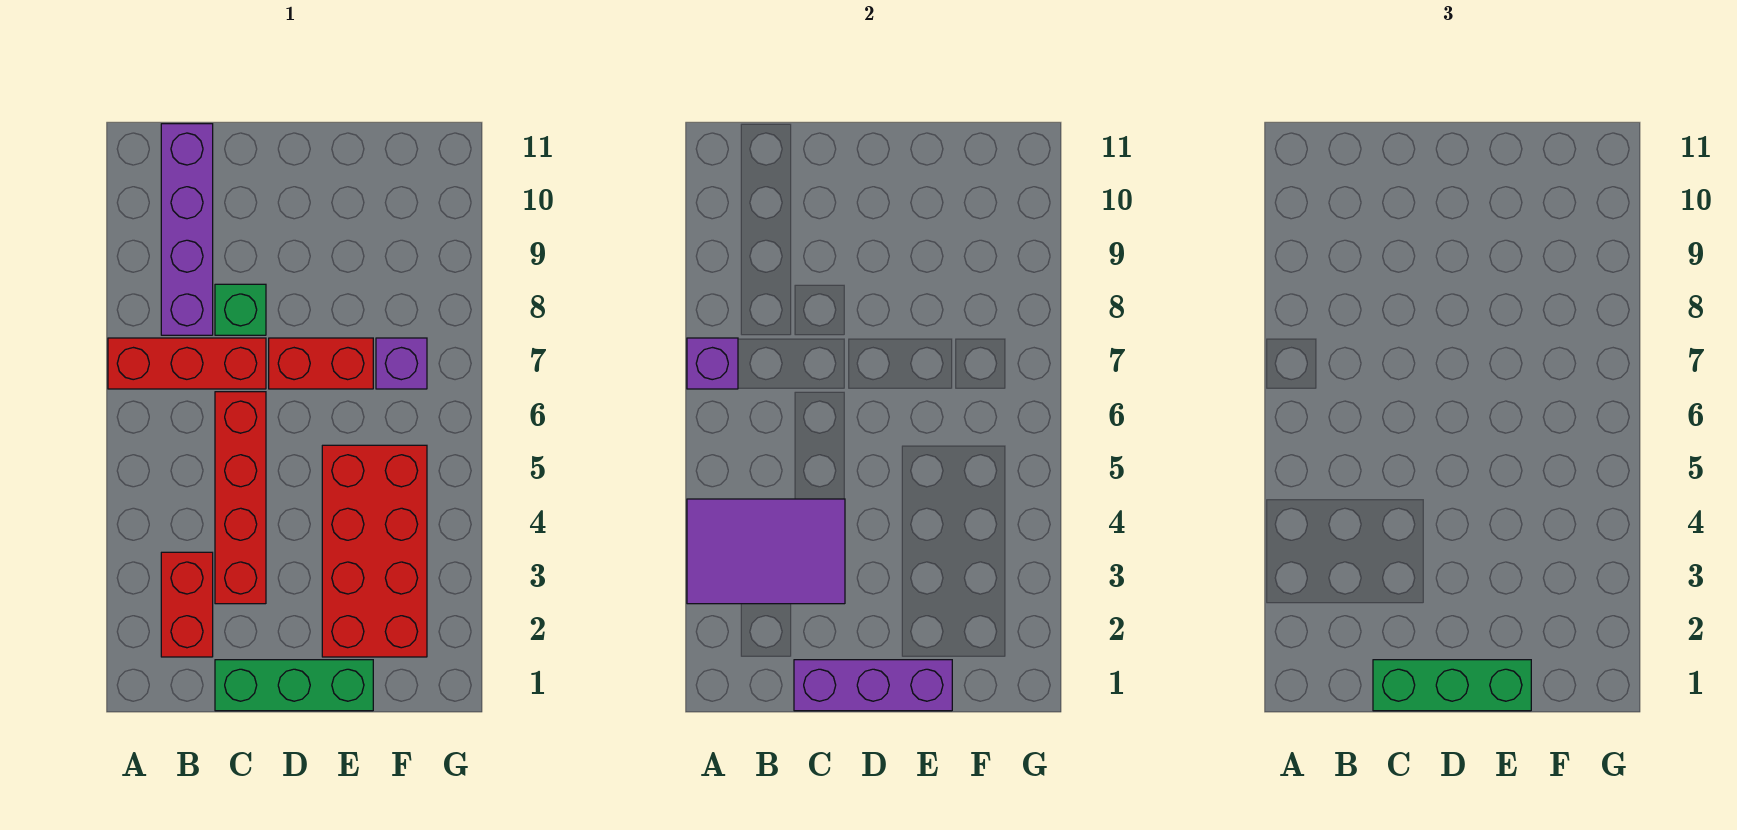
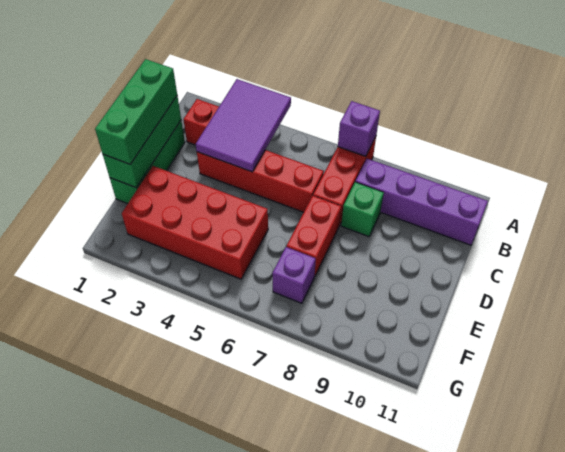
purple 1x3 brick [794,660,952,711] -> green 1x3 brick [103,96,181,188]

